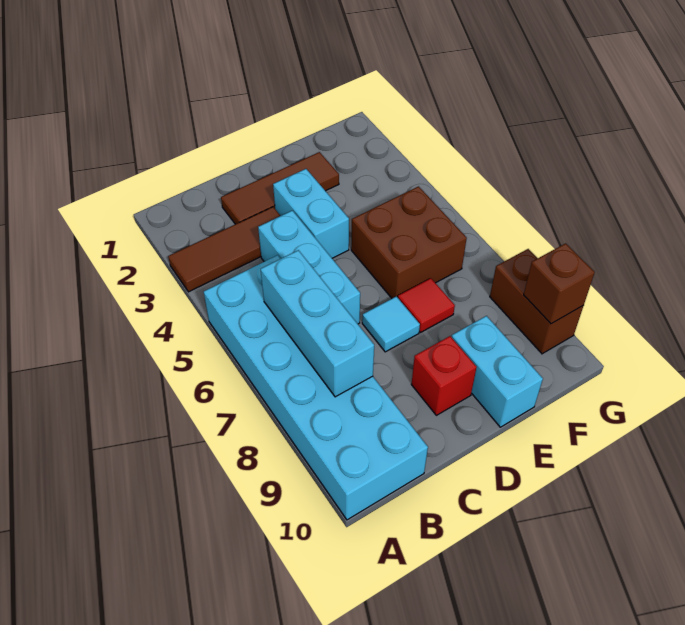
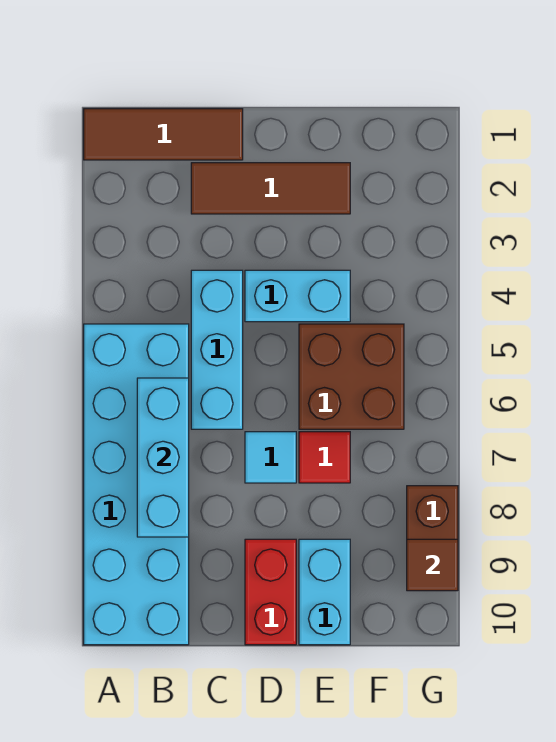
brown 1x3 tile [168,207,280,292] -> brown 1x3 tile moved to [84,109,243,160]
cyan 1x2 brick [273,169,349,258] -> cyan 1x2 brick turned to [245,270,350,322]
red 1x1 brick [411,336,477,415] -> red 1x2 brick [245,539,296,645]
brown 1x1 brick [524,243,595,324] -> brown 1x1 tile [407,539,458,591]

